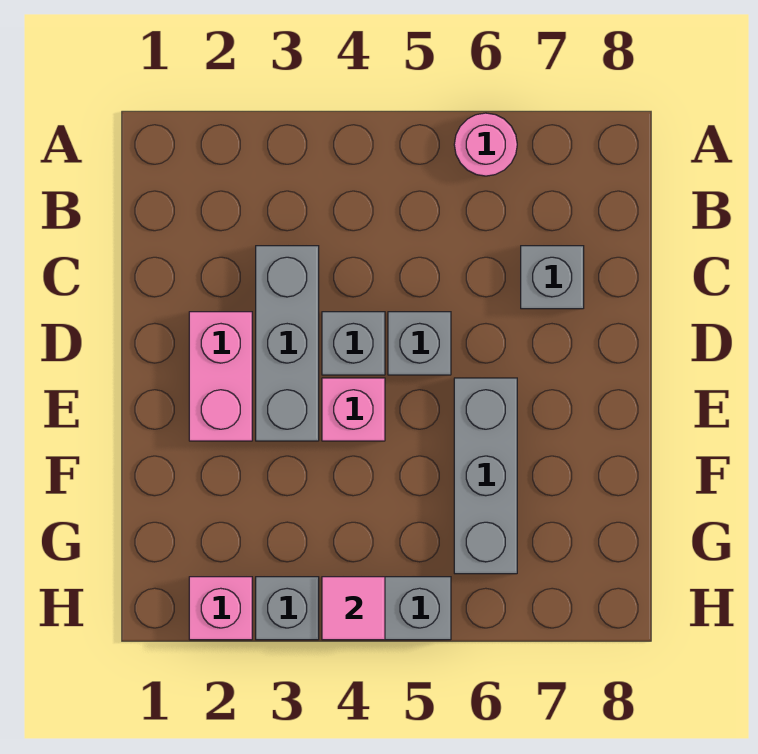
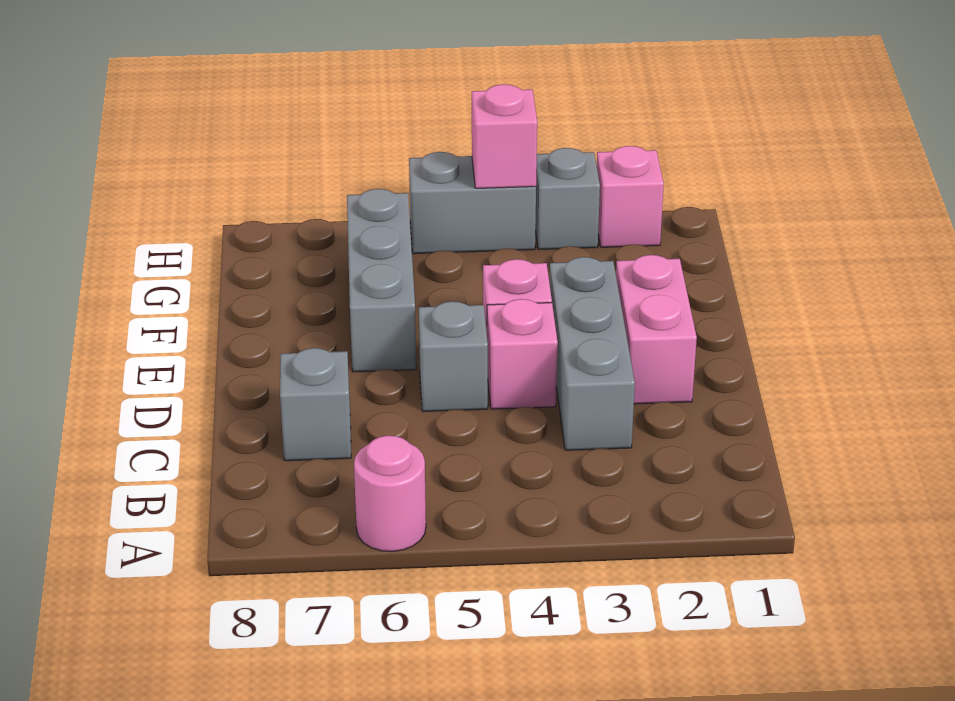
grey 1x1 brick [322,312,385,375] -> pink 1x1 brick [487,299,558,409]
pink 1x1 tile [322,577,385,640] -> pink 1x1 brick [472,84,537,188]

